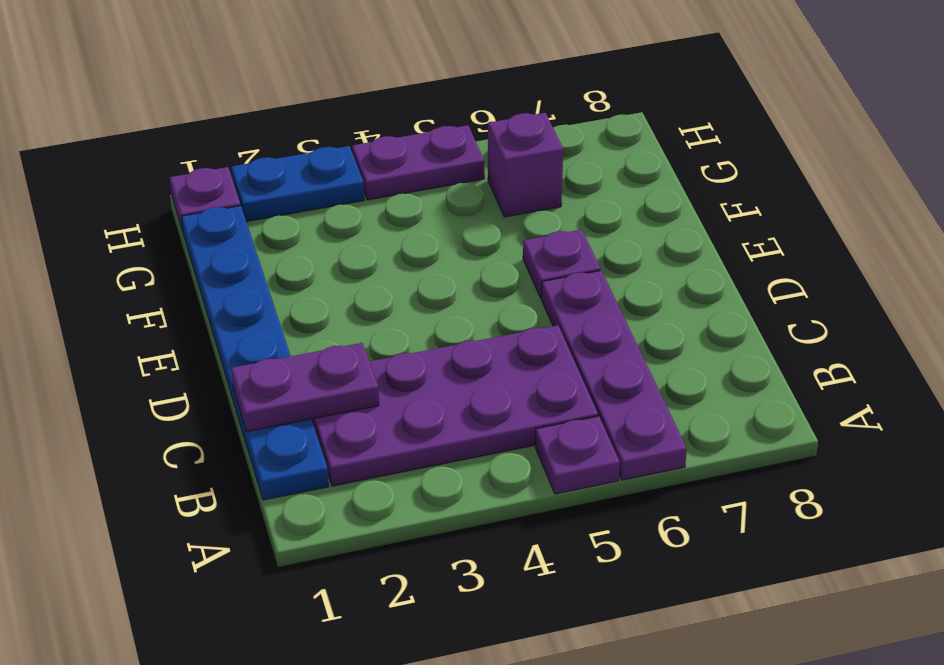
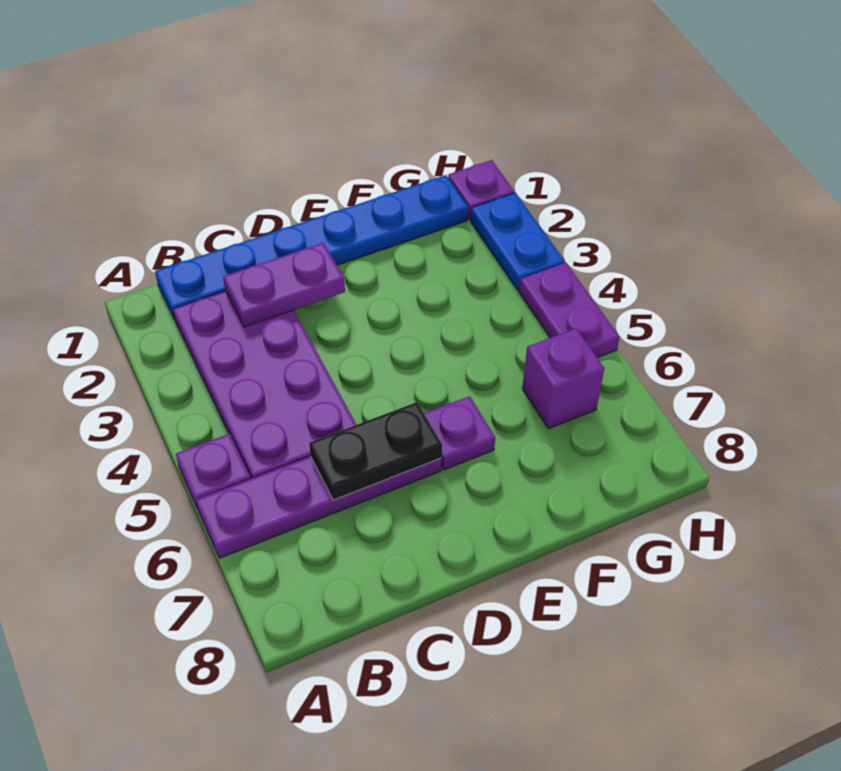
purple 1x2 plate [231,343,379,432] -> purple 1x2 plate turned to [223,243,345,327]
none -> black 1x2 plate [309,402,442,500]

